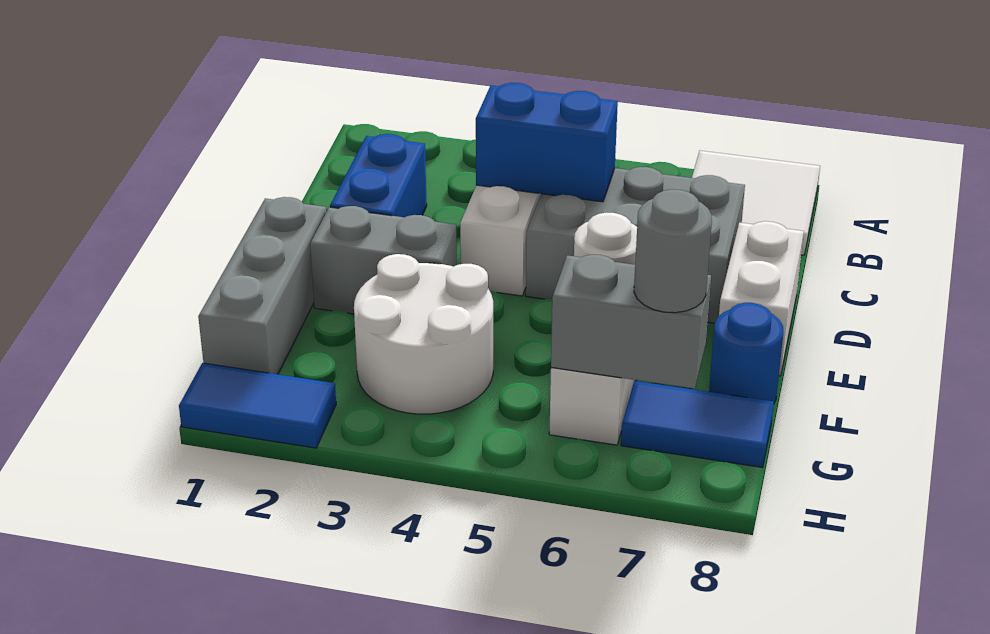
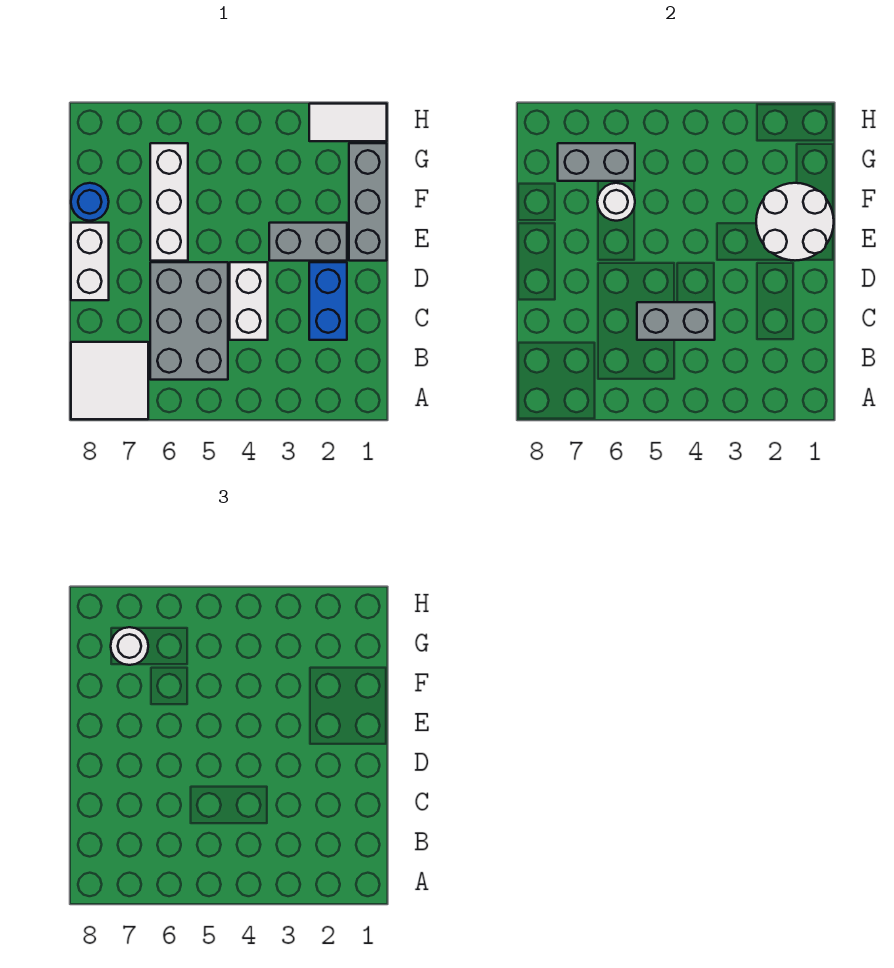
blue 1x2 brick [476,83,618,202] -> grey 1x2 brick [637,302,715,340]
grey 2x3 brick [526,167,745,323] -> grey 2x3 brick turned to [150,262,228,380]
white 2x2 round brick [354,254,493,414] -> white 2x2 round brick moved to [756,183,834,260]
blue 1x2 tile [621,381,774,468] -> none
grey 1x1 round brick [634,189,712,313] -> white 1x1 round brick [111,627,148,665]
blue 1x2 tile [179,363,336,448] -> white 1x2 tile [309,104,387,141]

